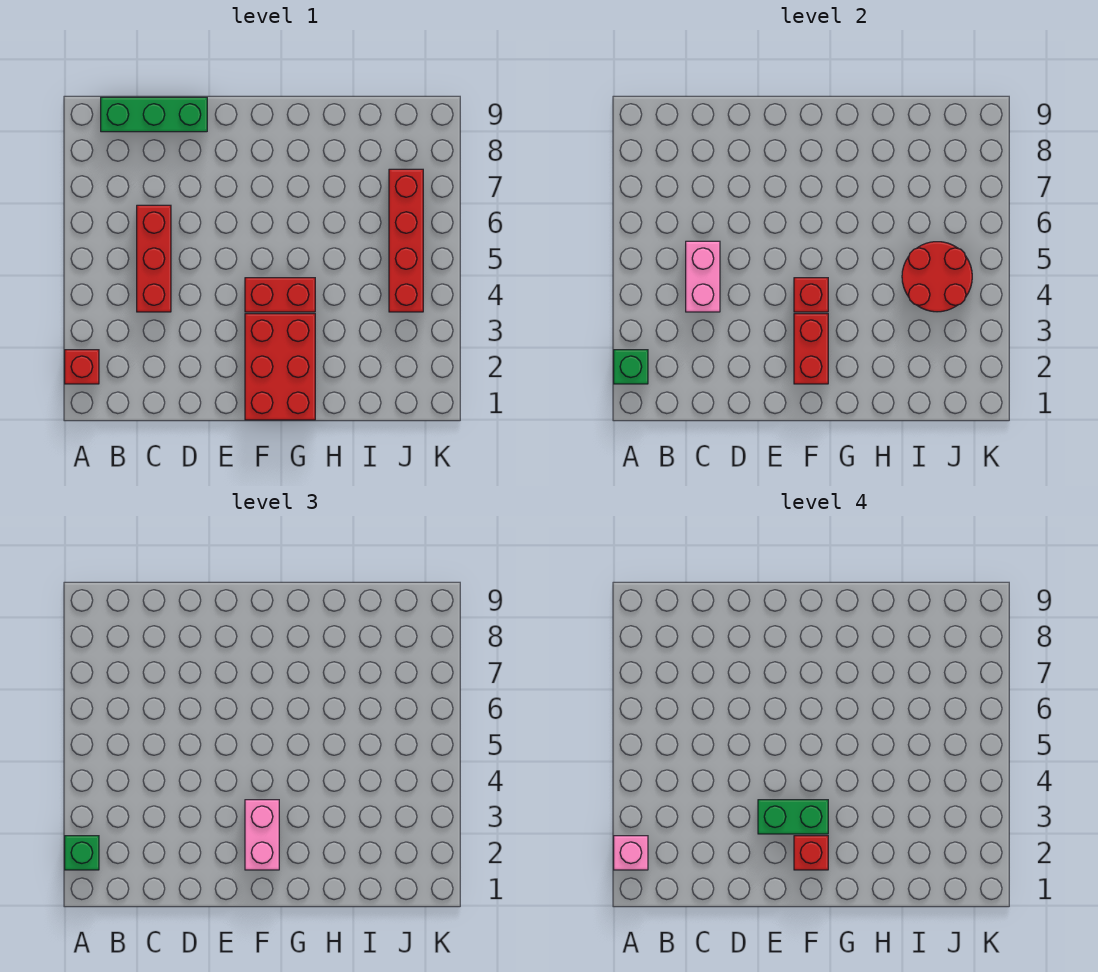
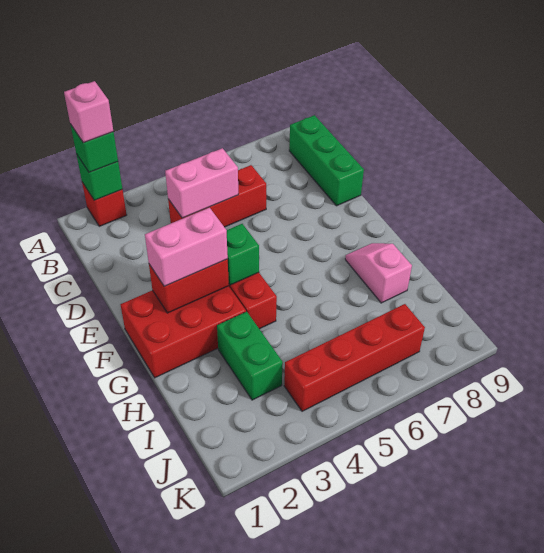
green 1x2 brick [758,800,828,834] -> green 1x2 brick moved to [217,312,283,400]
red 1x1 brick [794,836,828,870] -> none
red 1x1 brick [794,278,828,312] -> green 1x1 brick [227,224,259,285]
none -> pink 1x2 slope [345,243,412,303]
red 2x2 round brick [902,242,972,312] -> none

